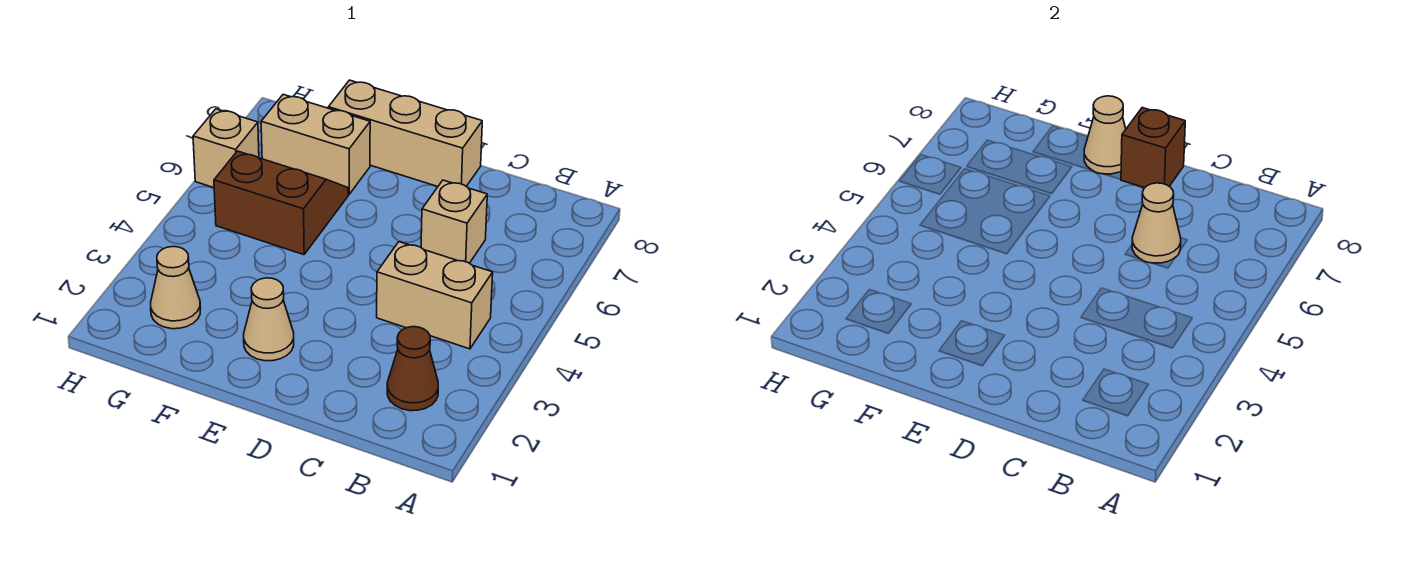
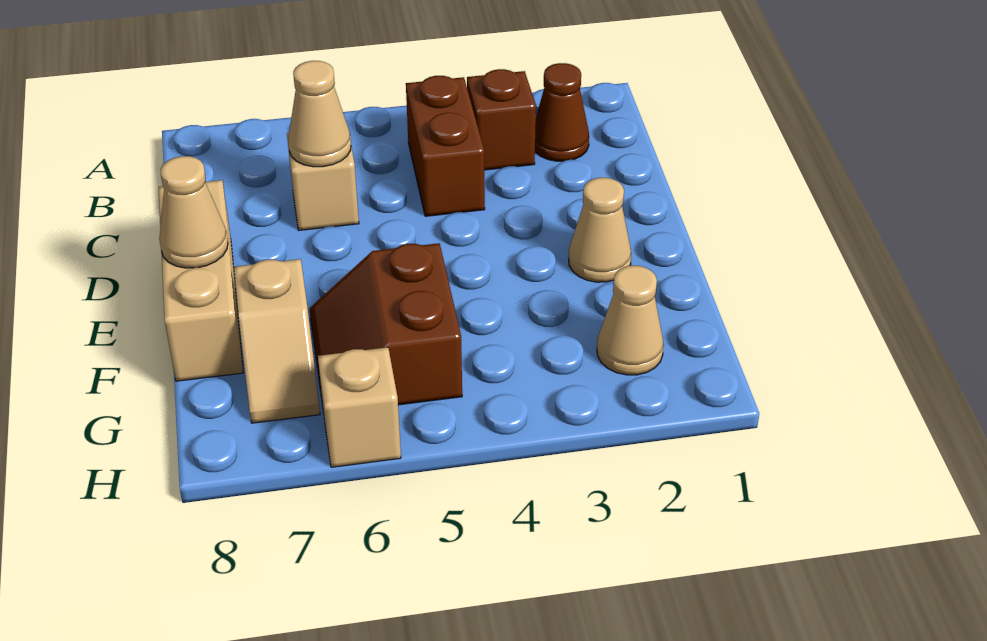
tan 1x2 brick [377,242,493,349] -> brown 1x2 brick [406,76,485,216]
brown 1x1 brick [1121,108,1185,188] -> brown 1x1 brick moved to [467,69,536,170]
tan 1x2 brick [261,95,370,194] -> tan 1x2 slope [234,259,320,423]

